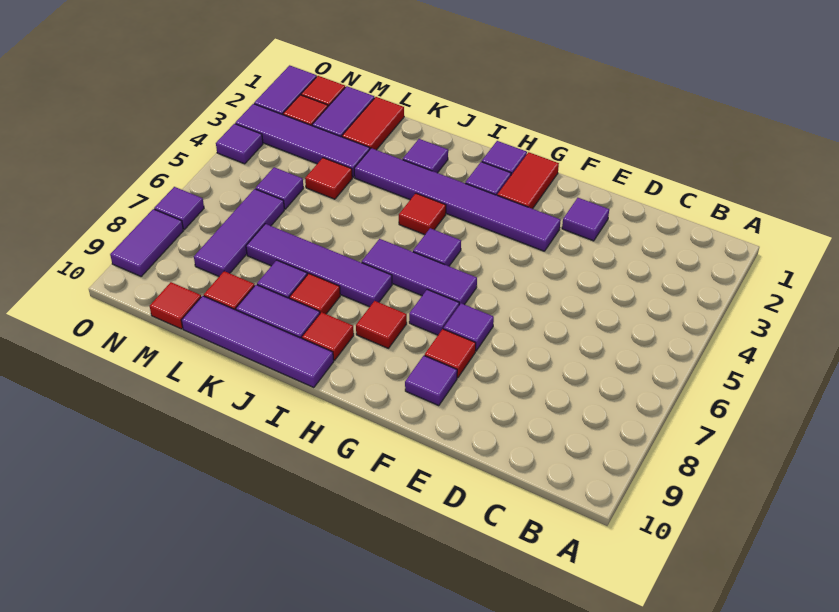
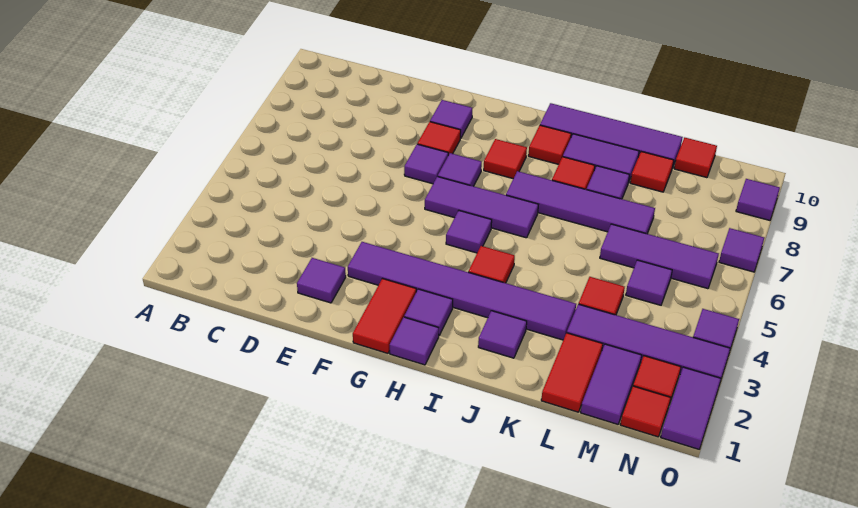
purple 1x3 tile [194,189,284,276] -> purple 1x3 tile turned to [600,224,719,289]
purple 1x2 tile [110,209,183,276] -> purple 1x1 tile [736,179,780,220]

